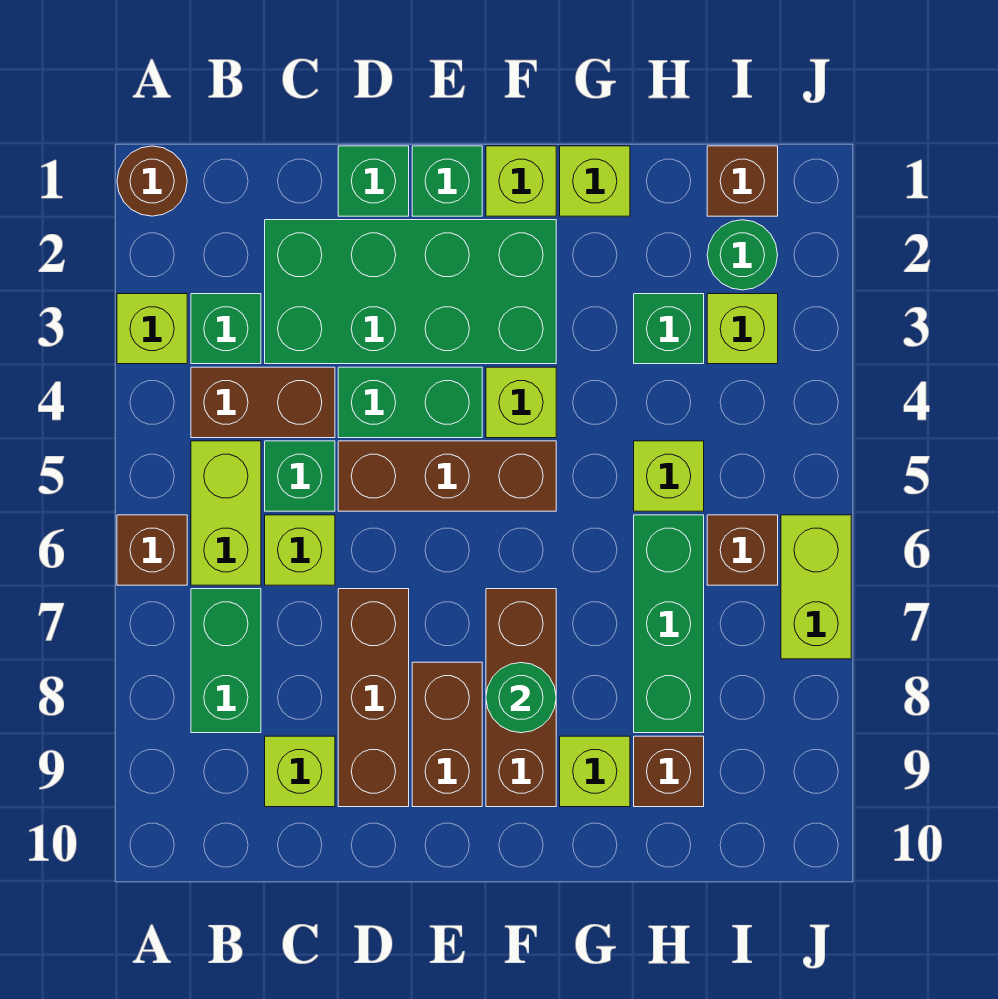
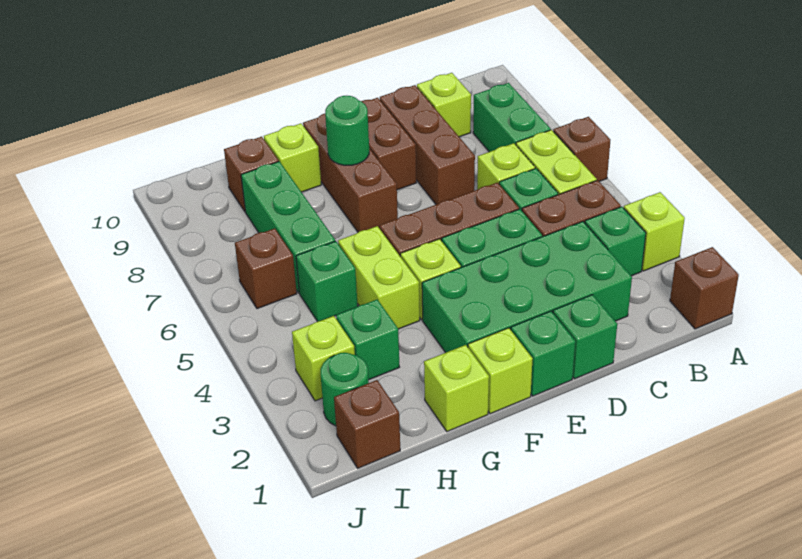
brown 1x1 round brick [117,146,187,216] -> brown 1x1 brick [670,247,739,329]
lime 1x1 brick [634,441,704,511] -> green 1x1 brick [296,241,358,322]
lime 1x2 brick [781,515,851,659] -> lime 1x2 brick moved to [338,226,420,329]

